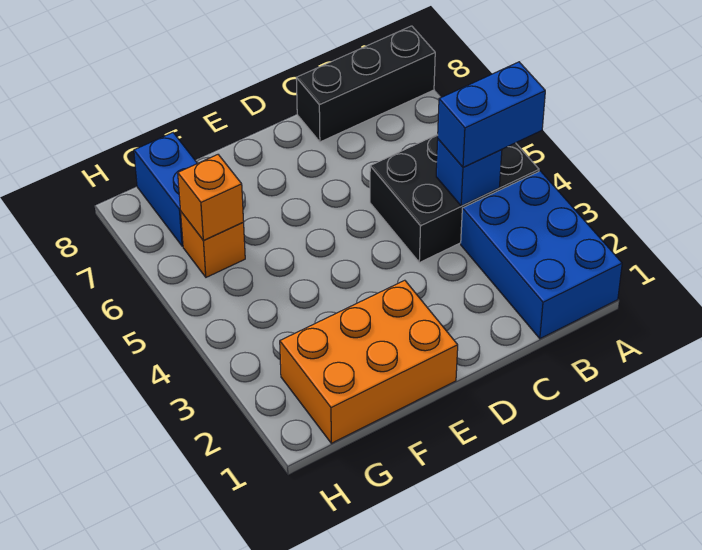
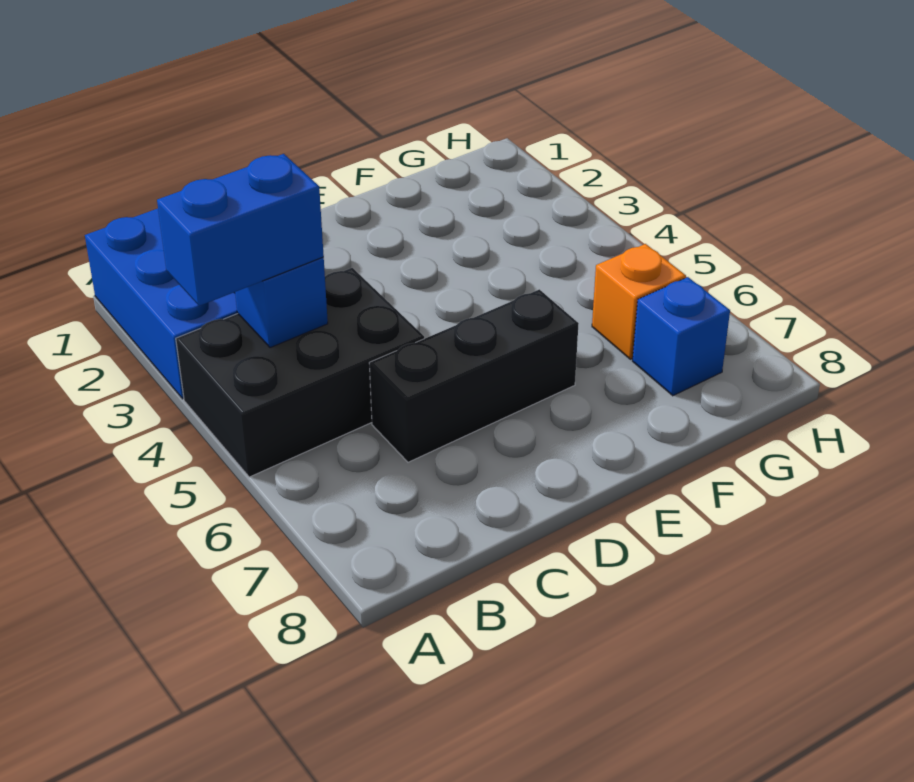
black 1x3 brick [296,26,435,142] -> black 1x3 brick moved to [369,289,579,462]
orange 2x3 brick [280,280,458,443] -> none
orange 1x1 brick [178,155,244,240] -> none
blue 1x2 brick [134,133,197,246] -> blue 1x1 brick [633,277,730,396]

